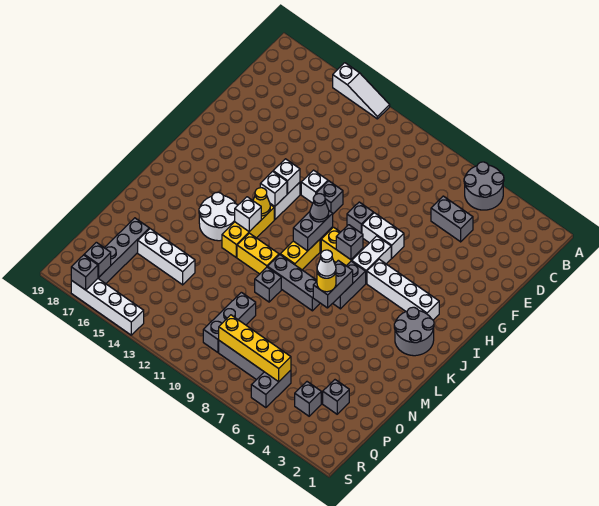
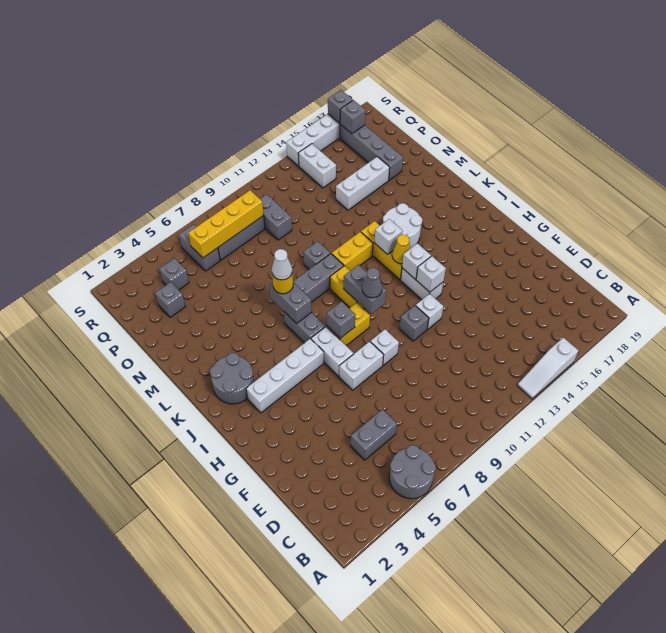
grey 1x1 brick [347,202,374,233] -> white 1x1 brick [371,330,399,365]
grey 1x3 brick [203,292,256,352] -> grey 1x2 brick [260,194,292,240]
none -> white 1x2 brick [298,144,336,188]

